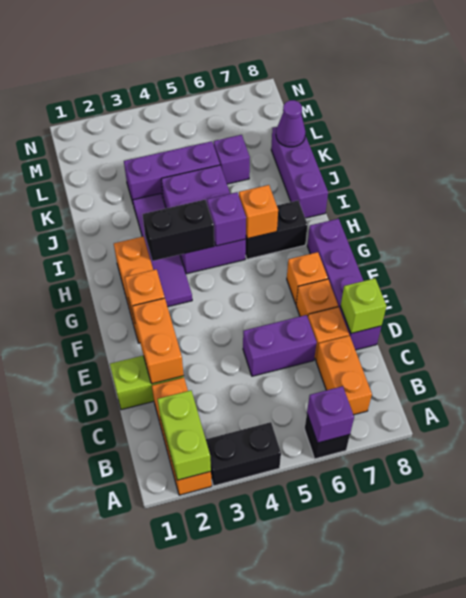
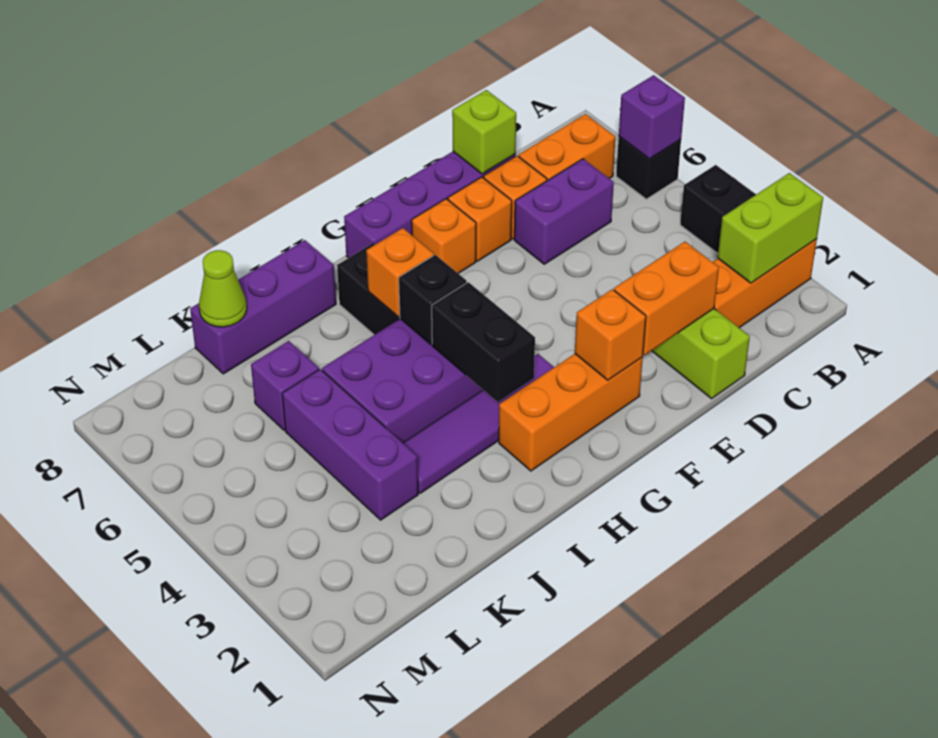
purple 1x2 brick [243,315,317,376] -> purple 1x2 brick turned to [514,159,614,264]
purple 1x1 brick [207,192,246,246] -> black 1x1 brick [399,255,467,344]
purple 1x1 cone [276,100,305,147] -> lime 1x1 cone [199,250,247,327]

